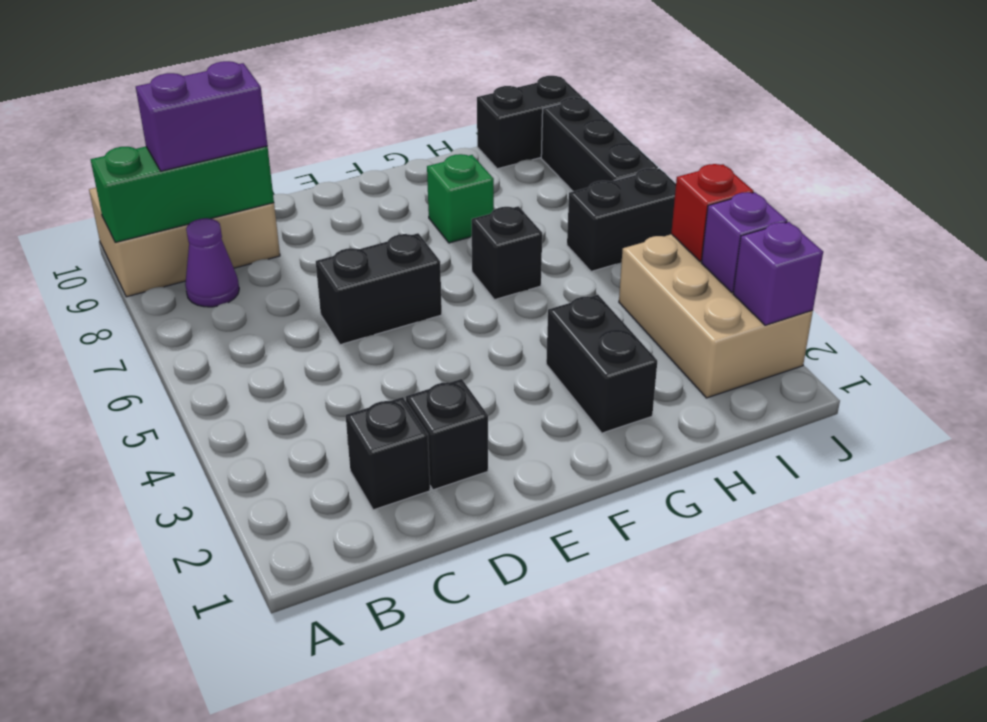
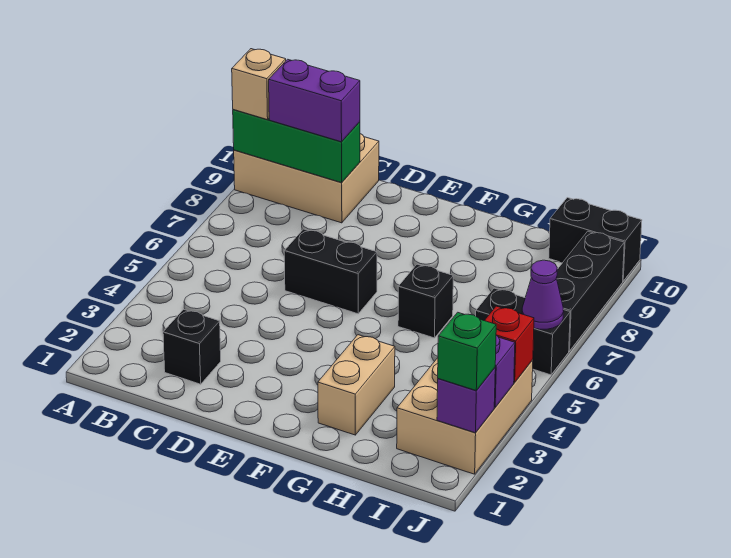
none -> tan 1x1 brick [232,49,286,120]
purple 1x1 cone [185,218,239,307] -> purple 1x1 cone moved to [522,260,564,329]
black 1x1 brick [406,379,488,490] -> none
black 1x2 brick [546,295,657,433] -> tan 1x2 brick [318,335,395,435]
green 1x1 brick [427,154,494,243] -> green 1x1 brick moved to [438,312,496,391]

